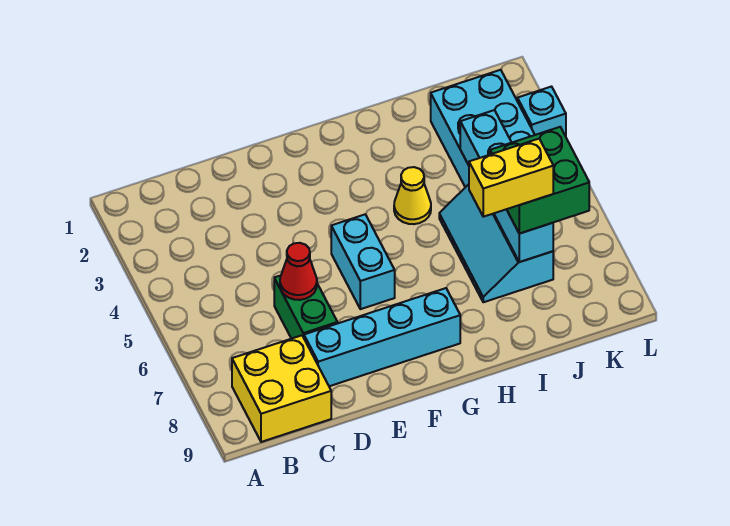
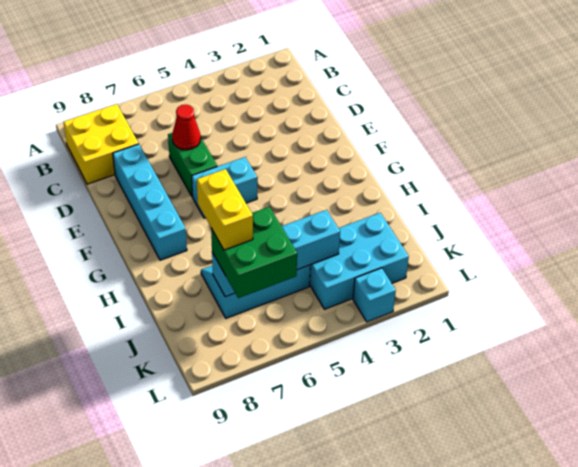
green 1x2 brick [274,276,338,339] -> green 1x2 brick turned to [168,133,217,197]
yellow 1x1 cone [394,167,431,224] -> none

